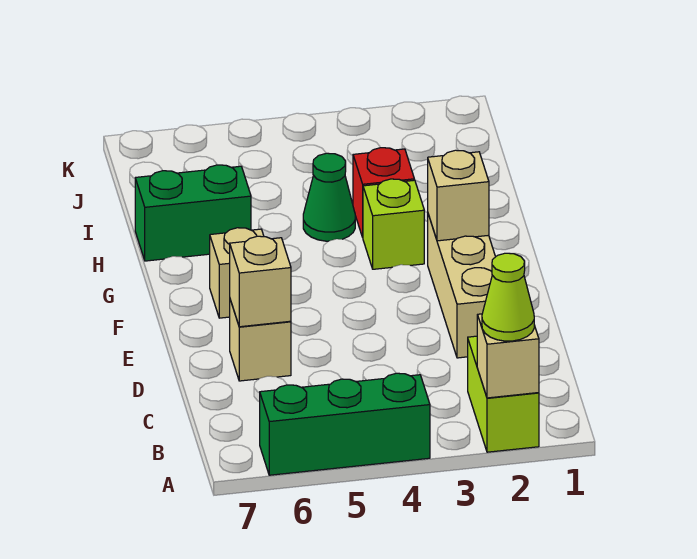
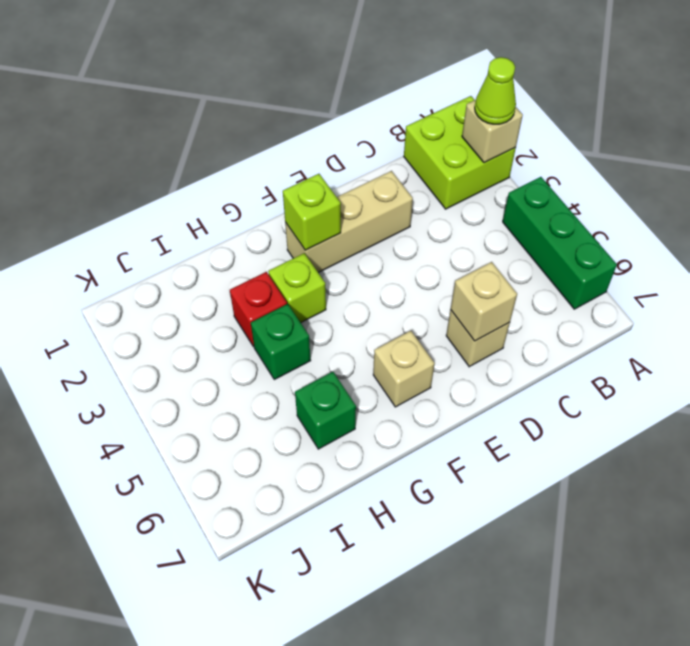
lime 1x2 brick [468,336,539,452] -> lime 2x2 brick [404,96,516,209]
tan 1x1 brick [428,150,489,241] -> lime 1x1 brick [283,174,341,250]
green 1x1 cone [303,153,355,241] -> green 1x1 brick [251,304,311,379]
green 1x2 brick [135,165,251,261] -> green 1x1 brick [295,372,356,449]

